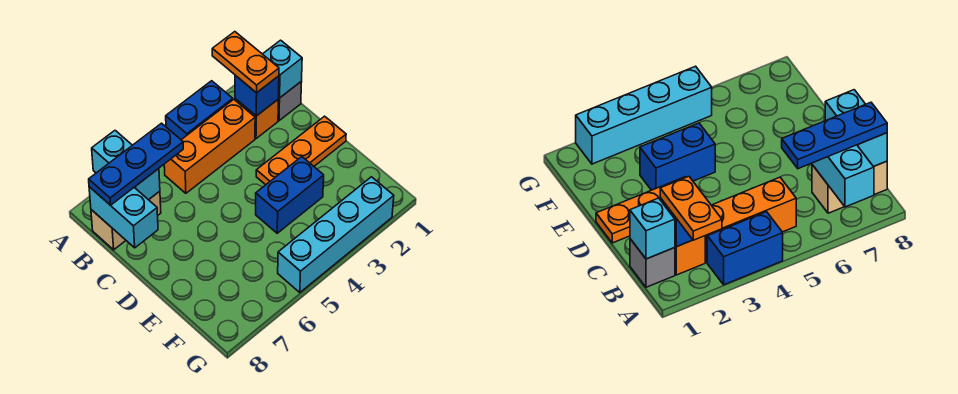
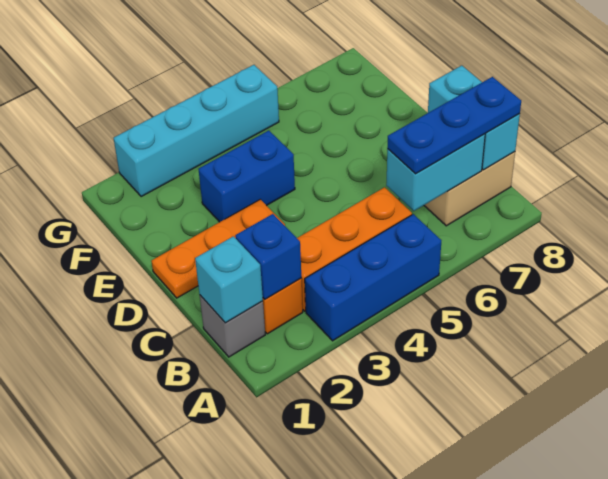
orange 1x2 plate [212,32,279,93] -> none
blue 1x2 brick [166,81,233,140] -> blue 1x3 brick [305,214,441,341]
cyan 1x2 brick [92,131,160,200] -> cyan 1x2 brick turned to [386,134,485,211]

